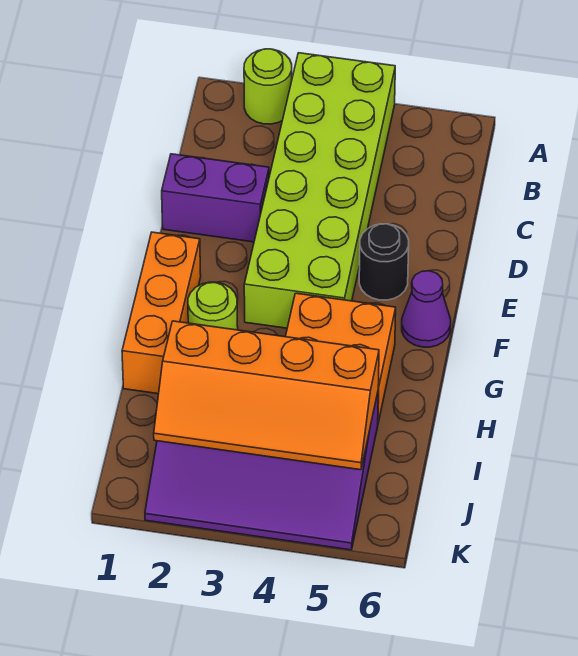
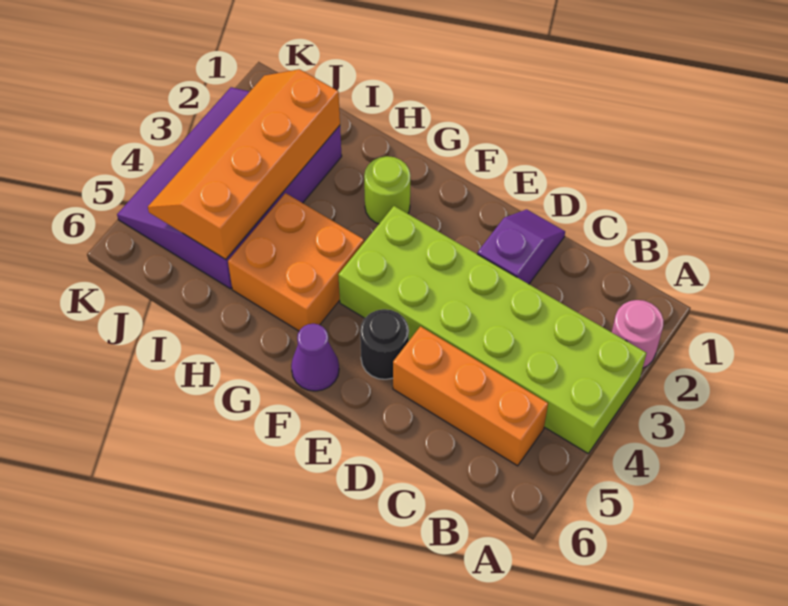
lime 1x1 round brick [244,49,292,124] -> pink 1x1 round brick [612,300,664,368]
purple 1x2 brick [162,154,269,242] -> purple 1x2 slope [477,209,565,284]
orange 1x3 brick [122,232,201,394] -> orange 1x3 brick moved to [393,326,548,466]

